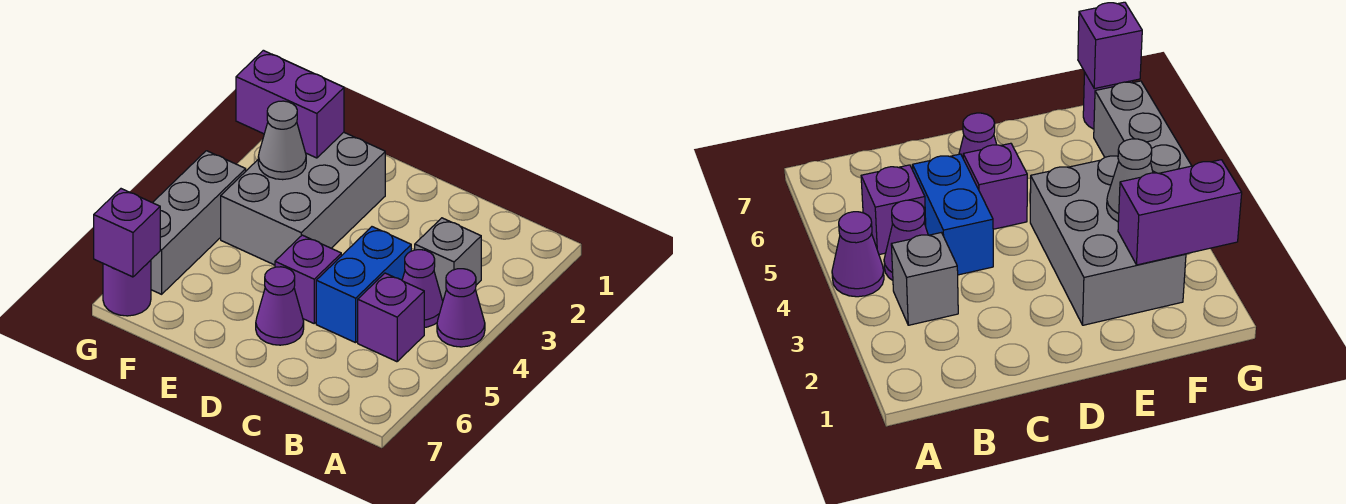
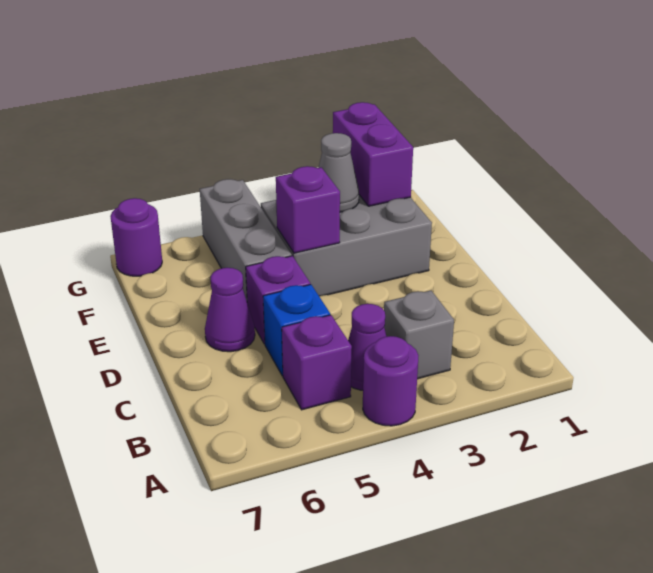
purple 1x1 cone [437,269,485,347] -> purple 1x1 round brick [363,336,419,426]
blue 1x2 brick [316,227,411,343] -> blue 1x1 brick [263,284,330,376]
grey 1x3 brick [151,151,246,294] -> grey 1x3 brick turned to [200,179,292,300]
purple 1x1 brick [94,189,160,277] -> purple 1x1 brick moved to [276,166,340,253]

